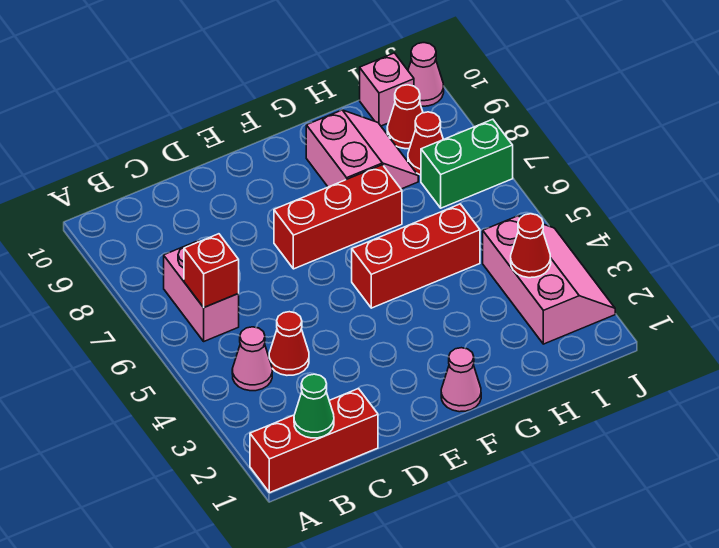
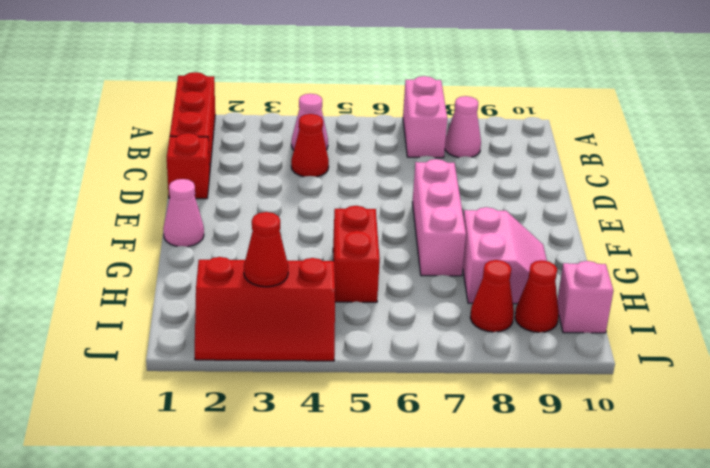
green 1x1 cone [294,374,334,438] -> none
pink 1x2 brick [164,241,239,341] -> pink 1x2 brick turned to [403,76,447,158]
red 1x1 brick [184,234,239,307] -> red 1x1 brick moved to [167,133,210,199]
red 1x3 brick [274,165,402,269] -> pink 1x3 brick [412,159,466,276]
red 1x3 brick [352,204,480,308] -> red 1x2 brick [333,206,380,302]
pink 2x2 slope [306,110,418,189] -> pink 2x2 slope turned to [463,207,547,304]
pink 2x3 slope [483,216,615,344] -> red 2x3 slope [195,257,335,361]
green 1x2 brick [421,119,513,208] -> none
pink 1x1 cone [408,43,444,106] -> pink 1x1 cone moved to [445,96,481,158]

